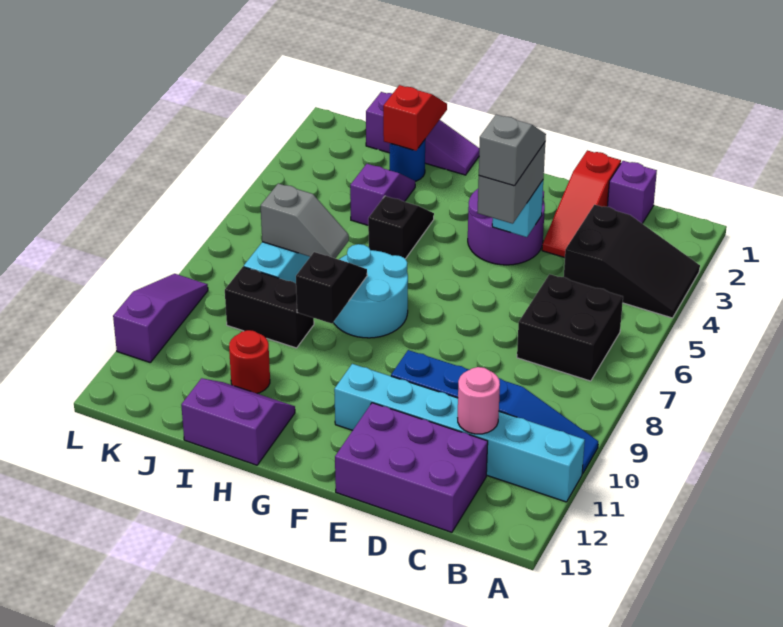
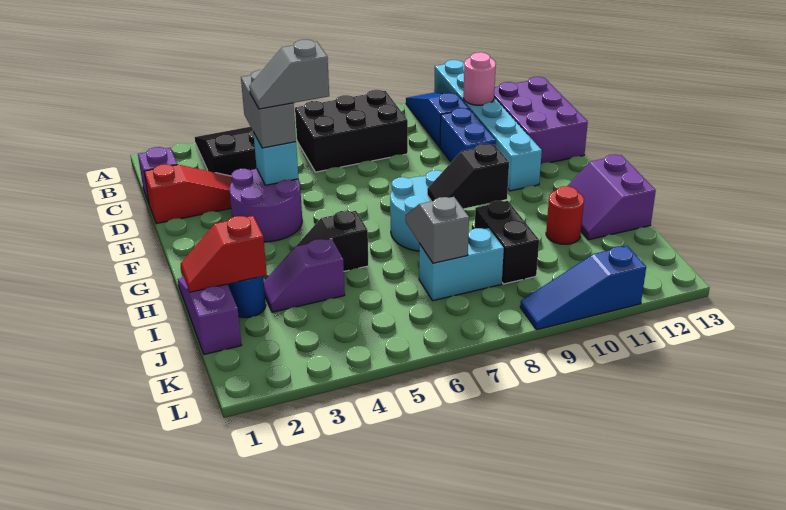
black 2x2 brick [517,274,623,381] -> black 2x3 brick [295,90,408,172]
grey 1x2 brick [477,143,545,224] -> grey 1x2 brick turned to [241,70,296,148]
purple 1x3 slope [113,274,208,362] -> blue 1x3 slope [520,246,646,330]

